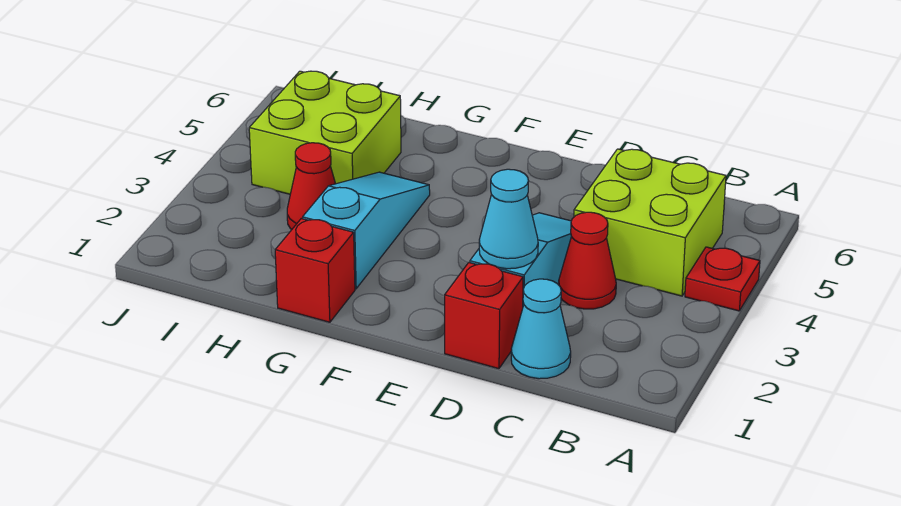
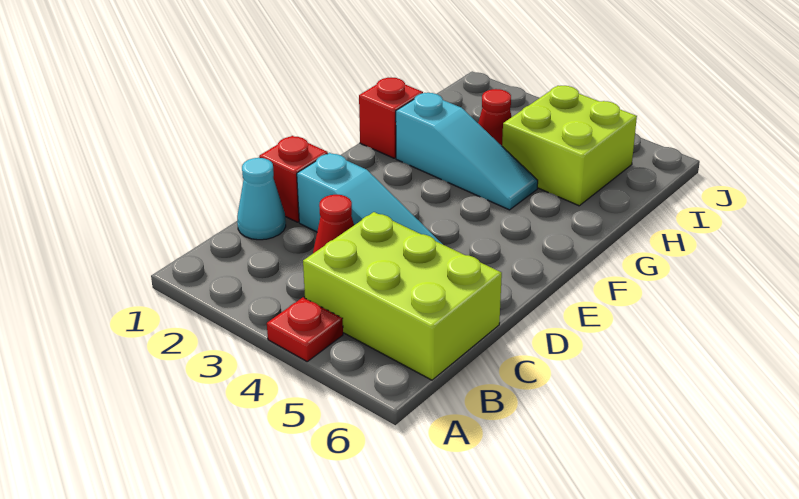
lime 2x2 brick [574,149,726,296] -> lime 2x3 brick [303,212,502,380]
cyan 1x1 cone [479,169,538,269] -> none

